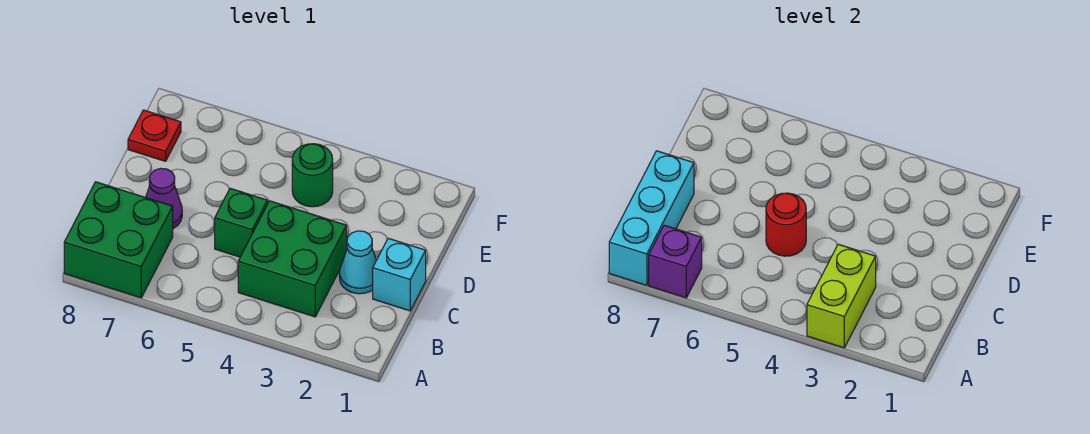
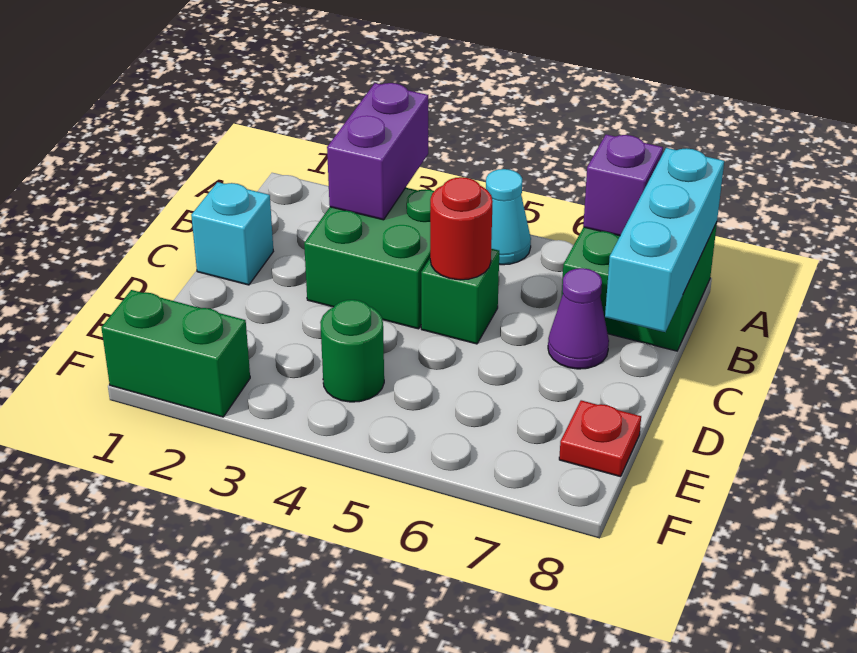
lime 1x2 brick [807,244,876,348] -> purple 1x2 brick [327,83,428,220]
cyan 1x1 cone [339,231,376,294] -> cyan 1x1 cone moved to [486,169,531,265]
none -> green 1x2 brick [101,290,250,417]

